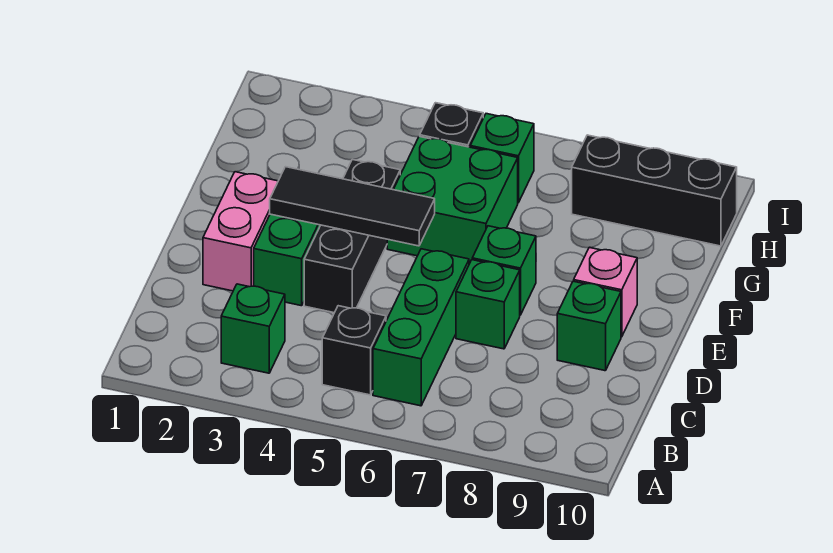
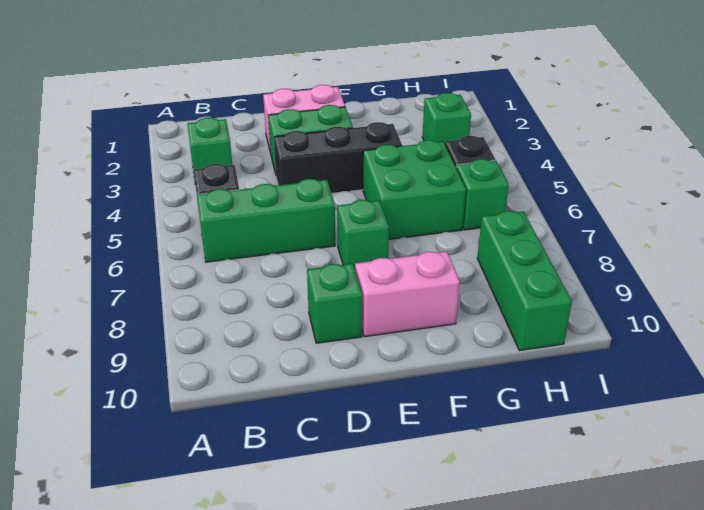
green 1x1 brick [456,260,520,349] -> green 1x1 brick moved to [422,93,471,144]
black 1x3 tile [270,167,435,246] -> none
pink 1x1 brick [574,247,637,337] -> pink 1x2 brick [355,252,460,337]
black 1x3 brick [572,135,737,246] -> green 1x3 brick [477,211,572,351]

